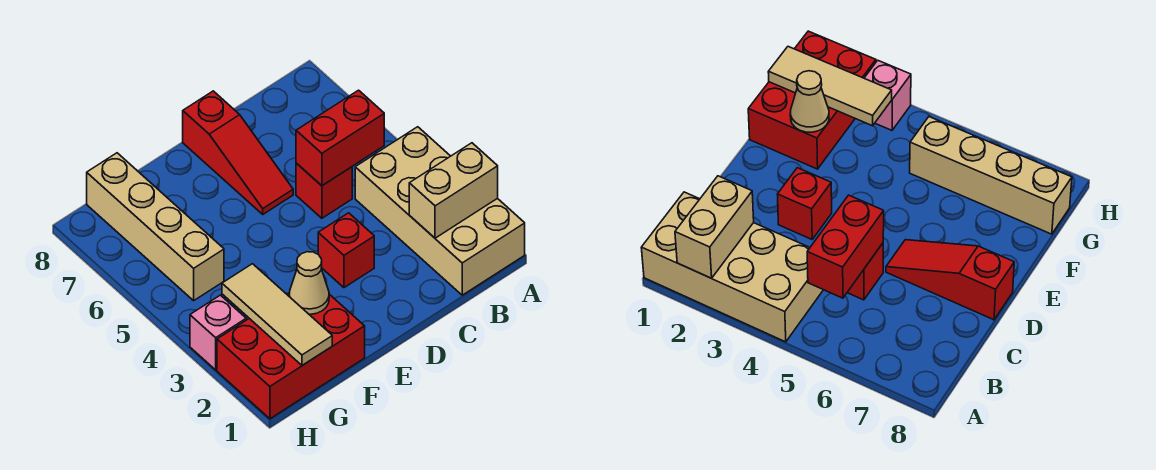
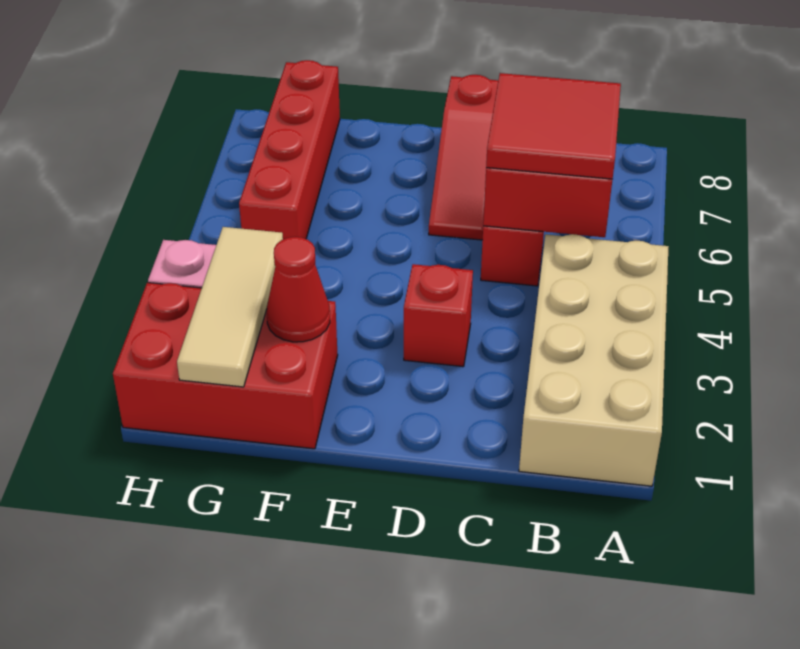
tan 1x2 brick [409,143,498,238] -> none
none -> red 2x2 tile [486,73,621,179]
tan 1x1 cone [289,252,329,314] -> red 1x1 cone [267,237,330,342]
tan 1x4 brick [87,153,224,301] -> red 1x4 brick [239,60,340,239]

